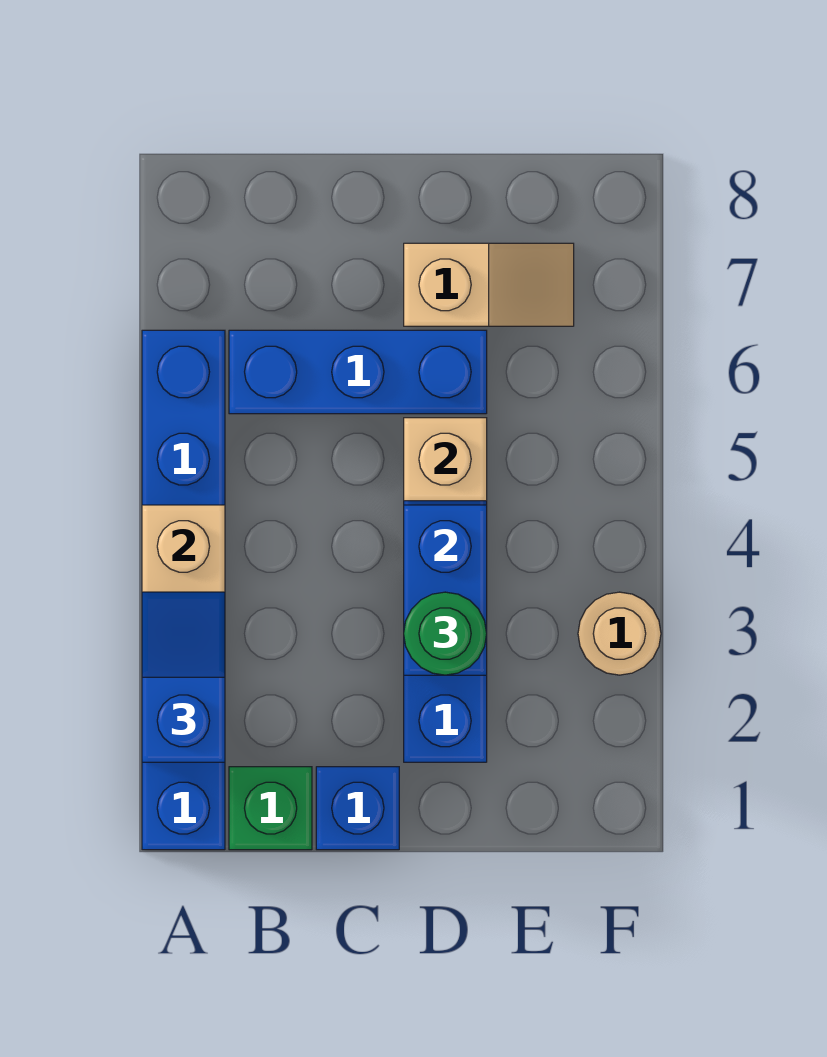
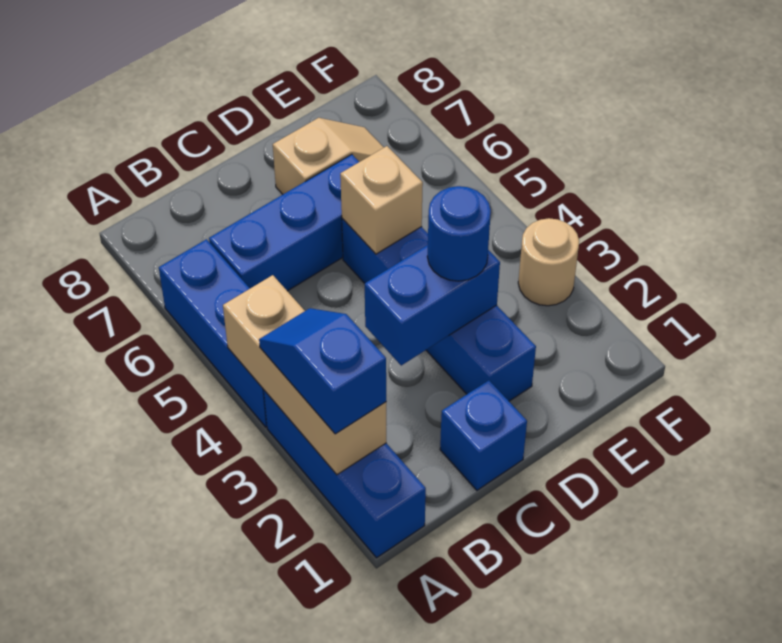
green 1x1 brick [229,767,312,850] -> none
blue 1x2 brick [404,505,487,675] -> blue 1x2 brick turned to [365,245,500,366]
green 1x1 round brick [404,592,487,675] -> blue 1x1 round brick [427,186,491,281]

